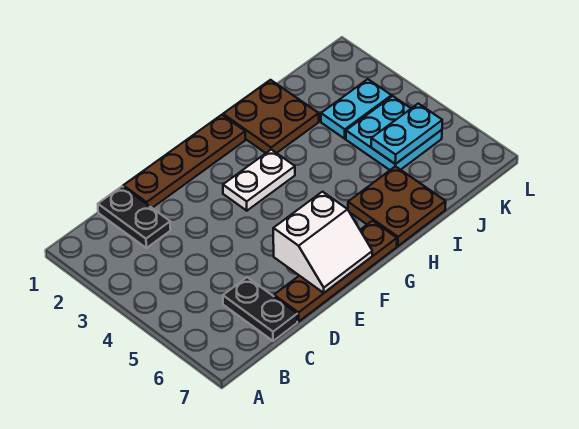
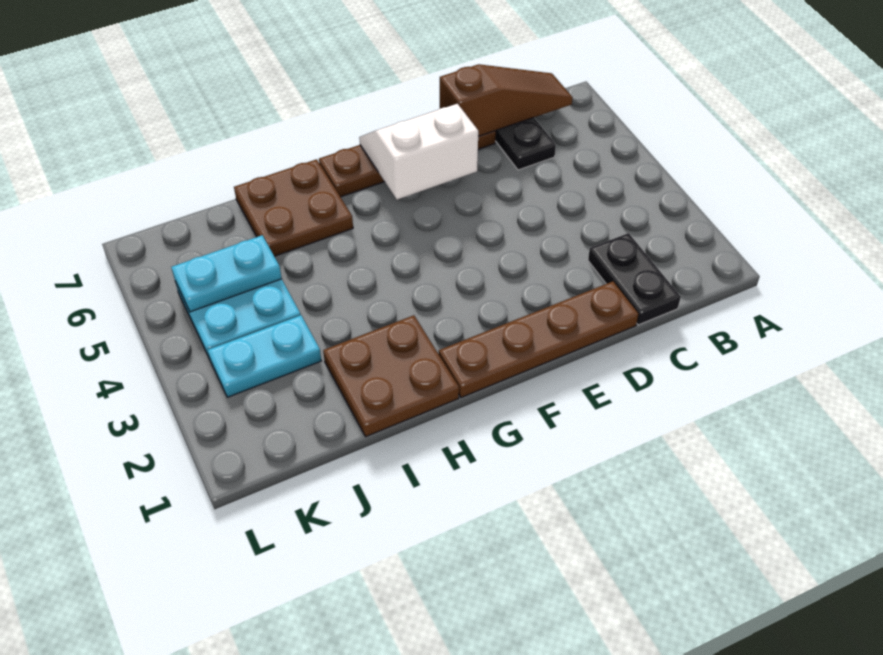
none -> brown 1x3 slope [440,64,573,136]
white 1x2 plate [223,150,295,211] -> none

